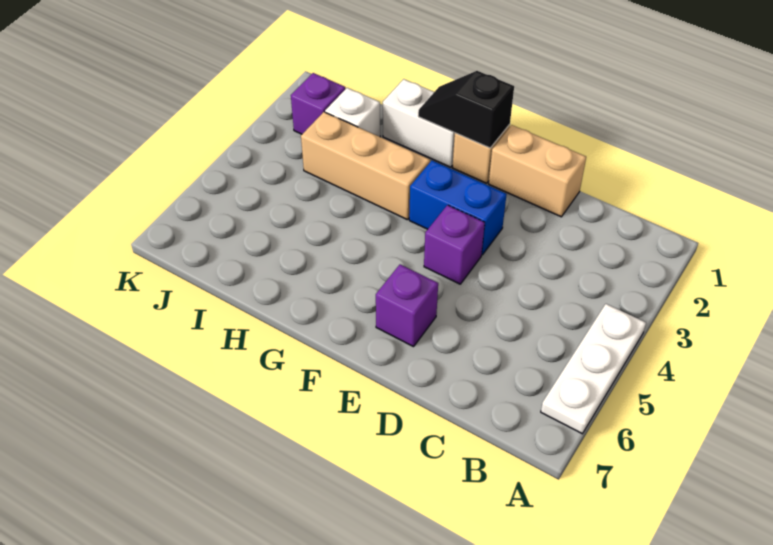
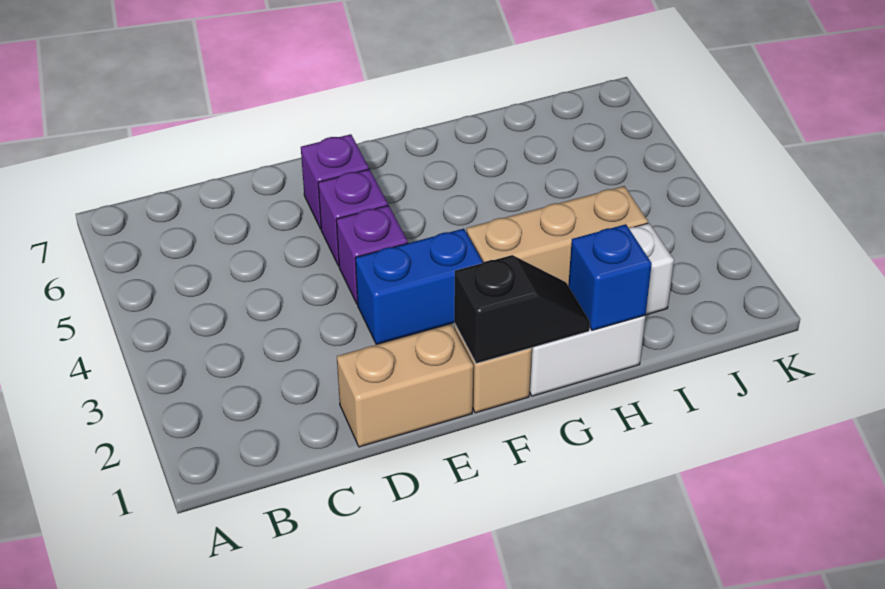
white 1x3 plate [541,304,646,434] -> none
none -> blue 1x1 brick [568,224,652,330]
purple 1x1 brick [291,73,345,134] -> purple 1x1 brick moved to [318,169,388,266]

